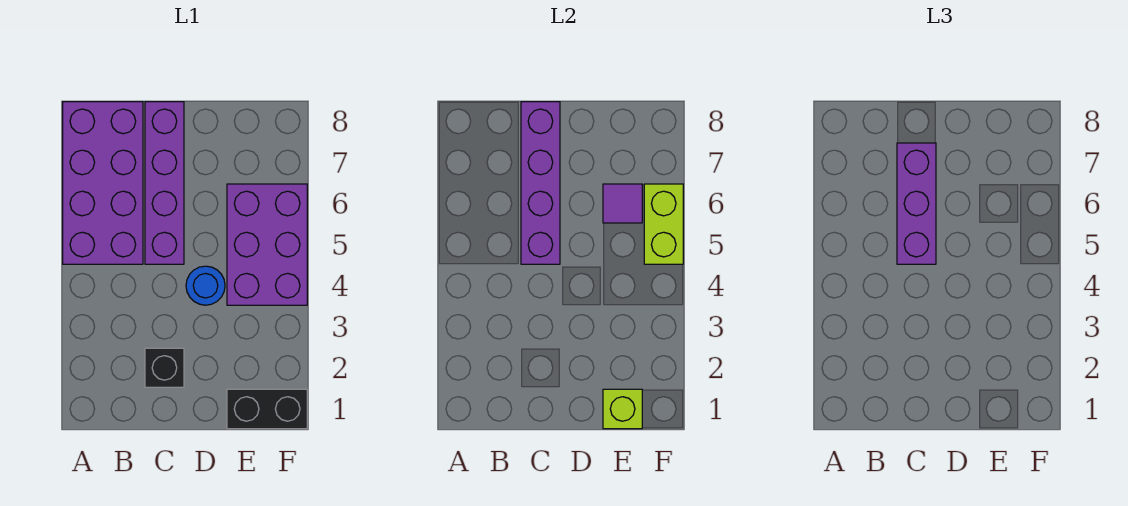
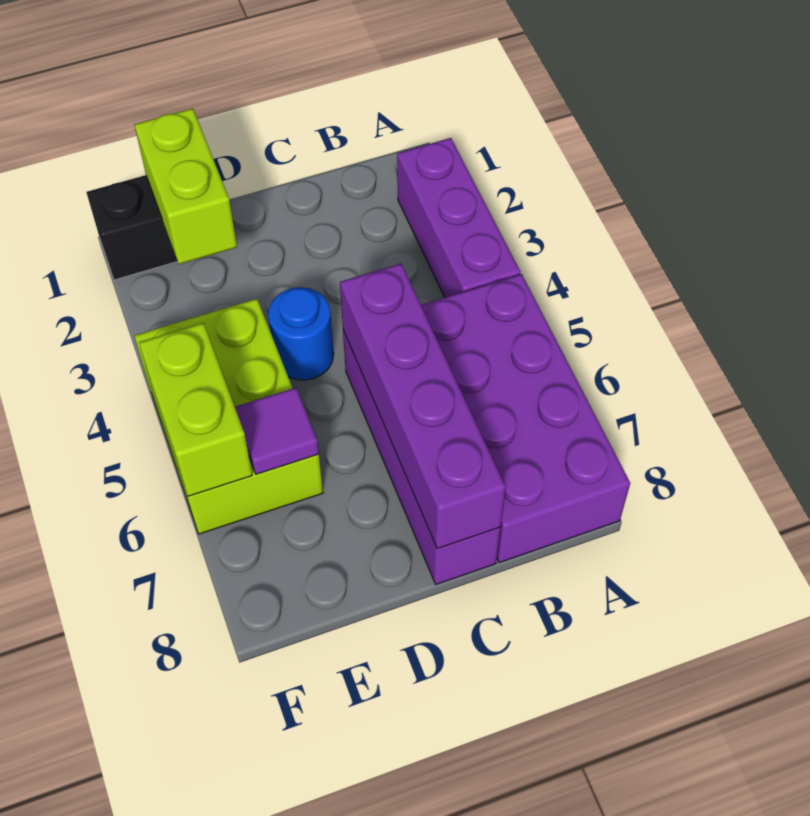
black 1x1 brick [145,348,184,387] -> none
purple 1x3 brick [897,143,936,264] -> purple 1x3 brick moved to [397,138,520,297]
lime 1x1 brick [603,389,642,429] -> lime 1x2 brick [134,108,237,264]
purple 2x3 brick [227,184,307,305] -> lime 2x3 brick [134,299,323,534]

